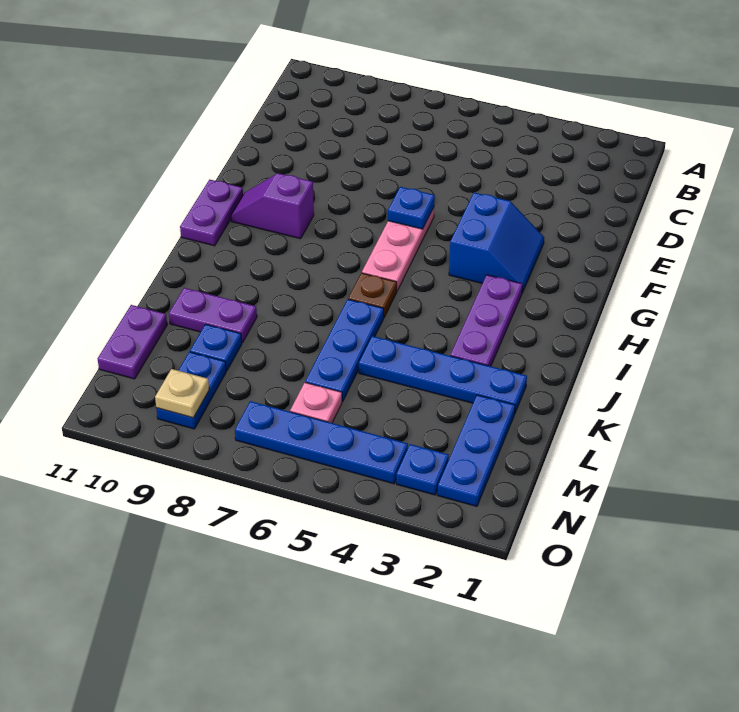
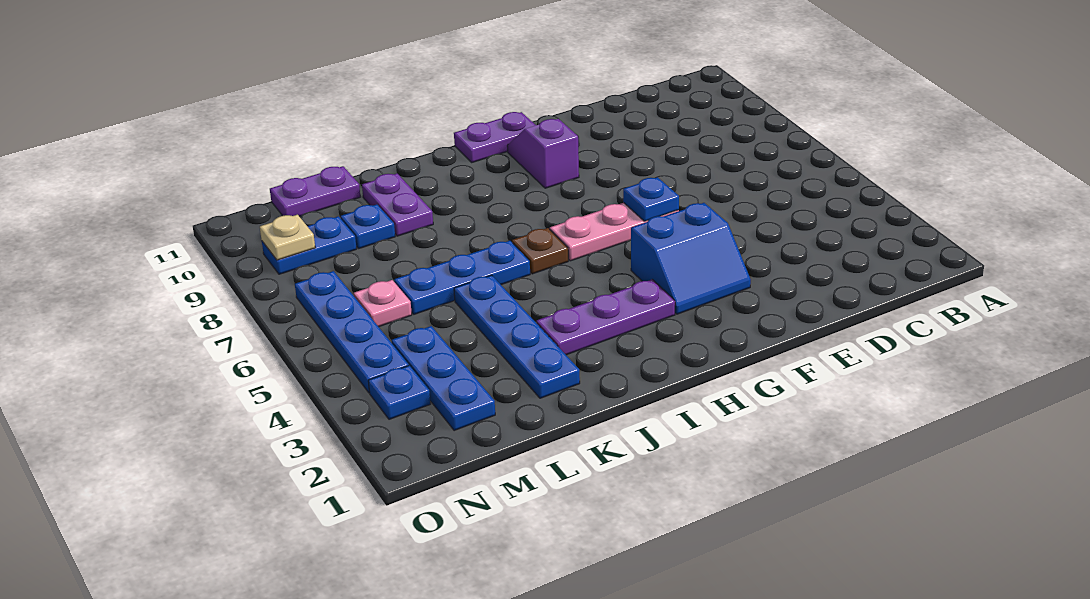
blue 1x3 plate [438,395,515,506] -> blue 1x3 plate turned to [392,326,495,431]

